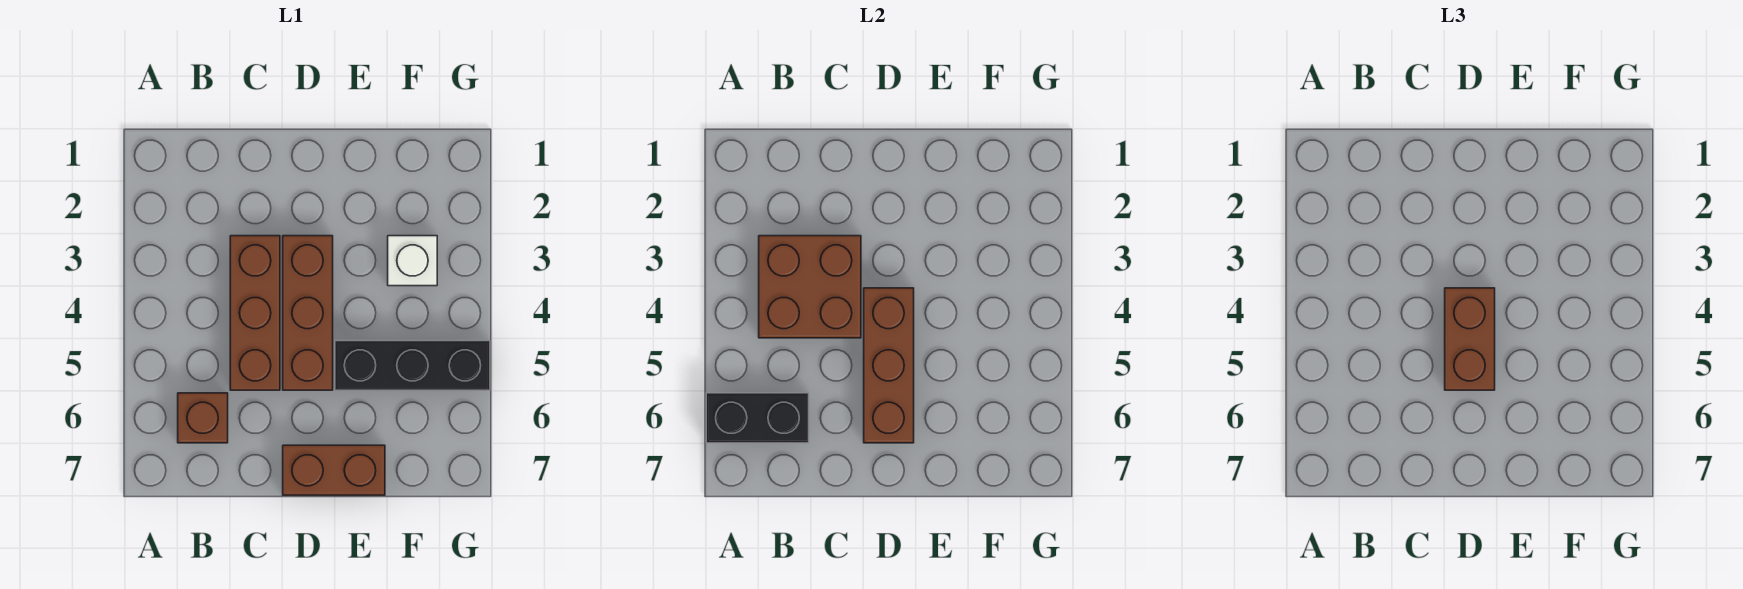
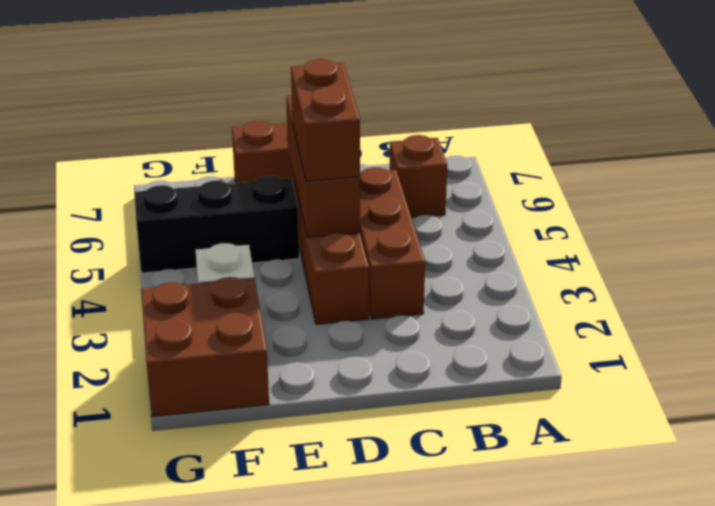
black 1x2 brick [706,393,809,443] -> none
brown 2x2 brick [759,236,861,338] -> brown 2x2 brick moved to [141,277,269,417]

